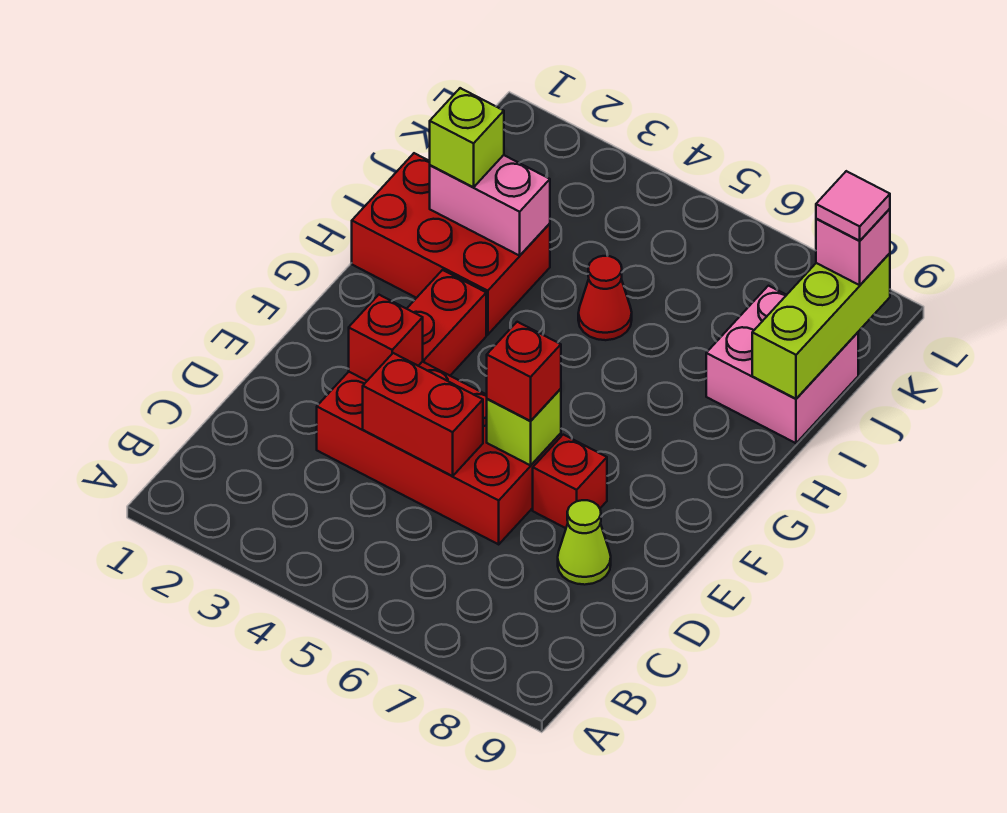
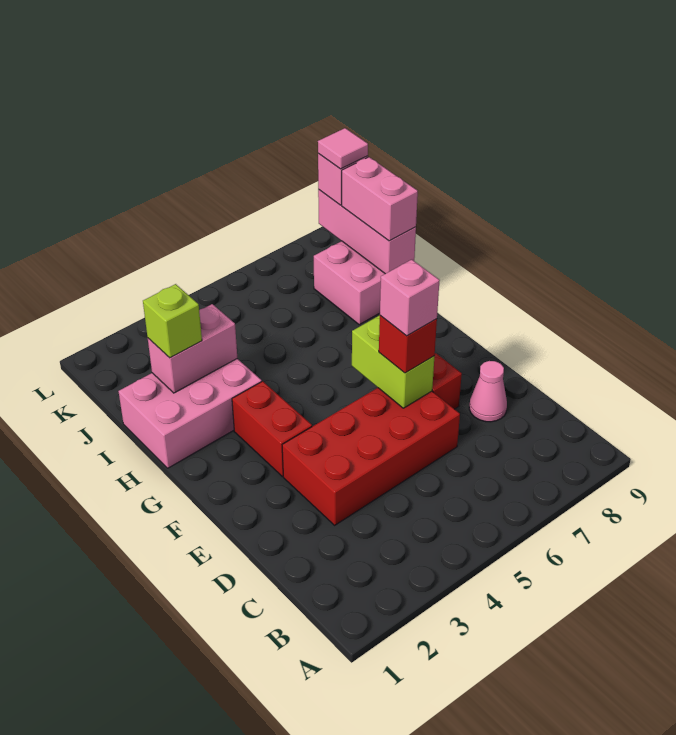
red 1x2 brick [363,353,483,476] -> none
lime 1x1 cone [558,500,611,585] -> pink 1x1 cone [469,361,507,422]
red 1x1 brick [349,295,423,381] -> none
lime 1x1 brick [487,389,561,465] -> lime 1x2 brick [352,316,434,408]
none -> pink 1x1 brick [380,260,440,336]
red 2x3 brick [352,153,550,335] -> pink 2x3 brick [118,359,262,468]
red 1x1 cone [578,256,632,340] -> none
lime 1x3 brick [752,253,890,399] -> pink 1x3 brick [318,190,416,274]
none -> pink 1x2 brick [342,157,418,241]

